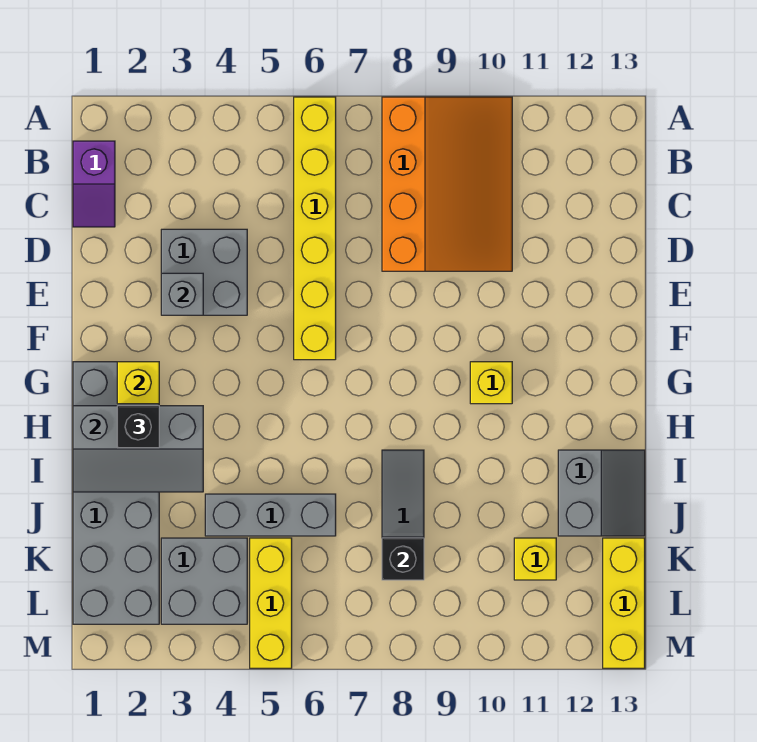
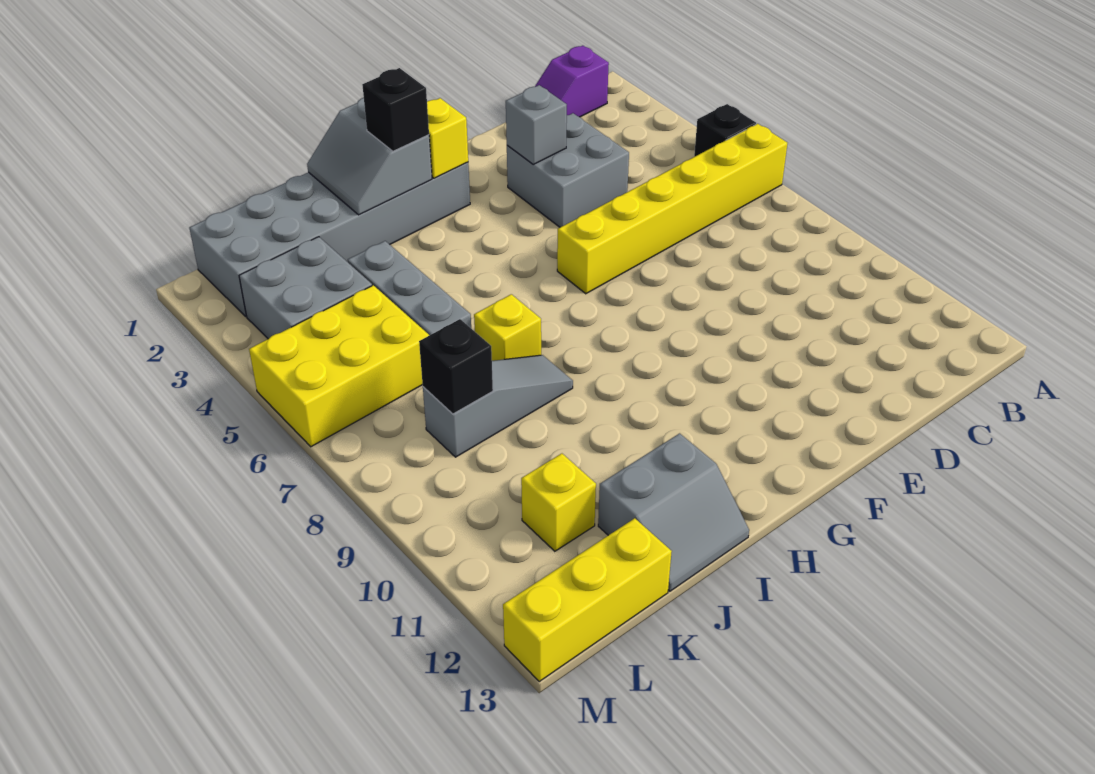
none -> black 1x1 brick [694,104,756,157]
orange 3x4 slope [382,97,512,271] -> none
yellow 1x1 brick [470,362,512,404] -> yellow 1x1 brick moved to [474,294,541,361]
grey 2x3 slope [73,406,203,492] -> grey 2x2 slope [307,98,432,215]
yellow 1x3 brick [250,538,292,668] -> yellow 2x3 brick [249,285,429,447]

